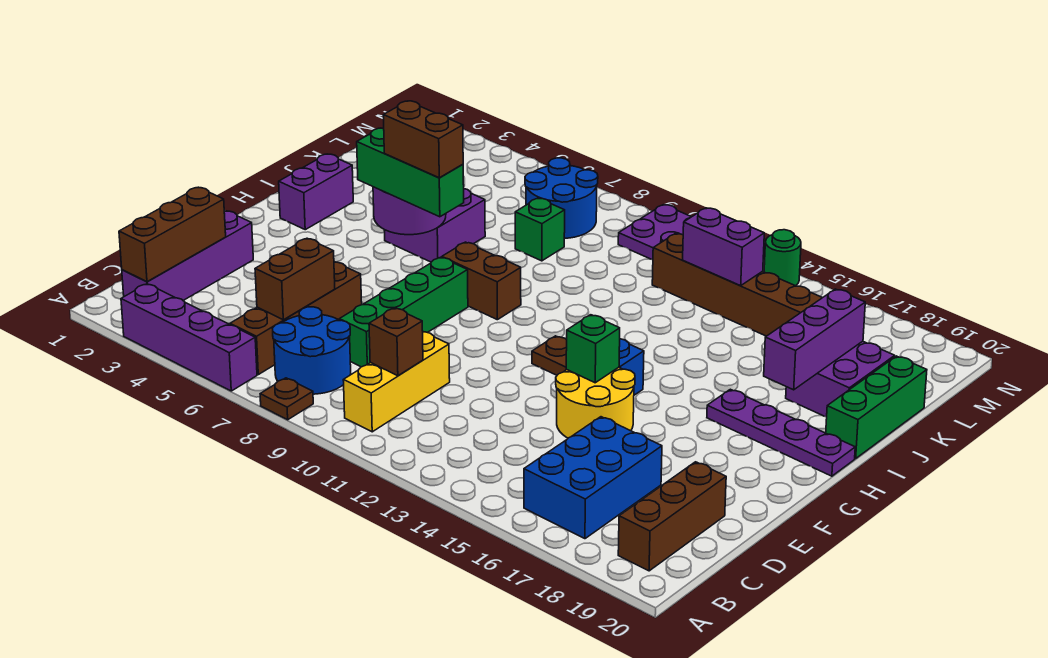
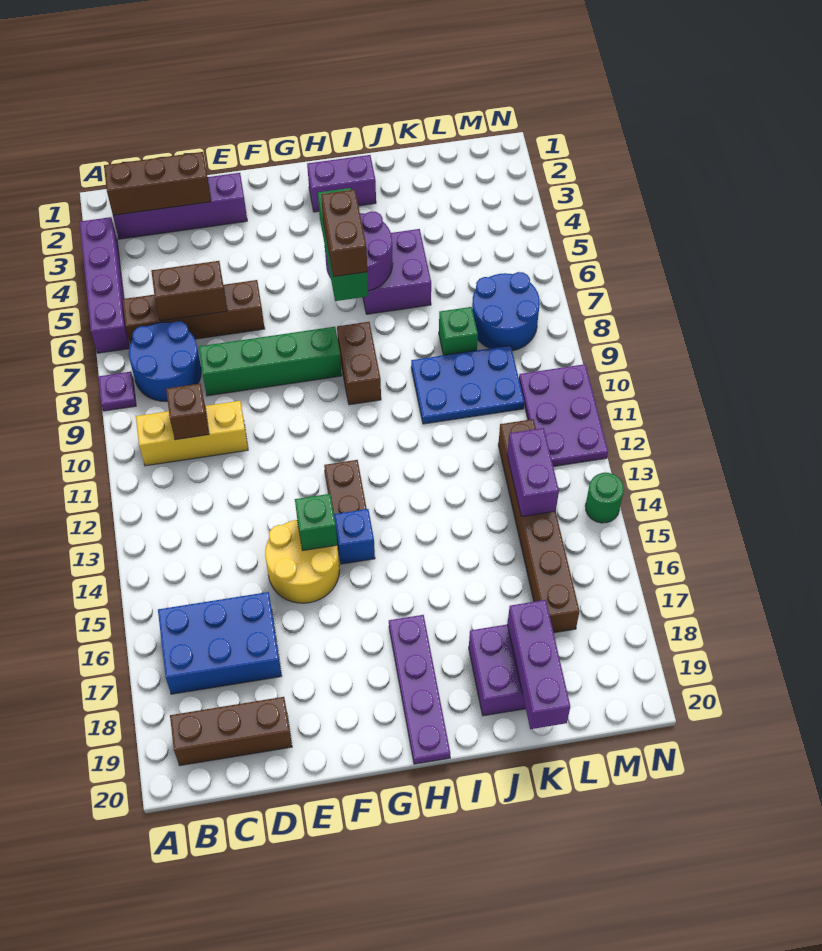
brown 1x1 plate [260,378,313,420] -> purple 1x1 plate [98,372,136,411]
purple 1x3 brick [764,289,865,390] -> purple 1x3 brick turned to [507,600,570,729]
green 1x3 brick [826,356,927,459] -> none
none -> blue 2x3 plate [411,346,524,424]

